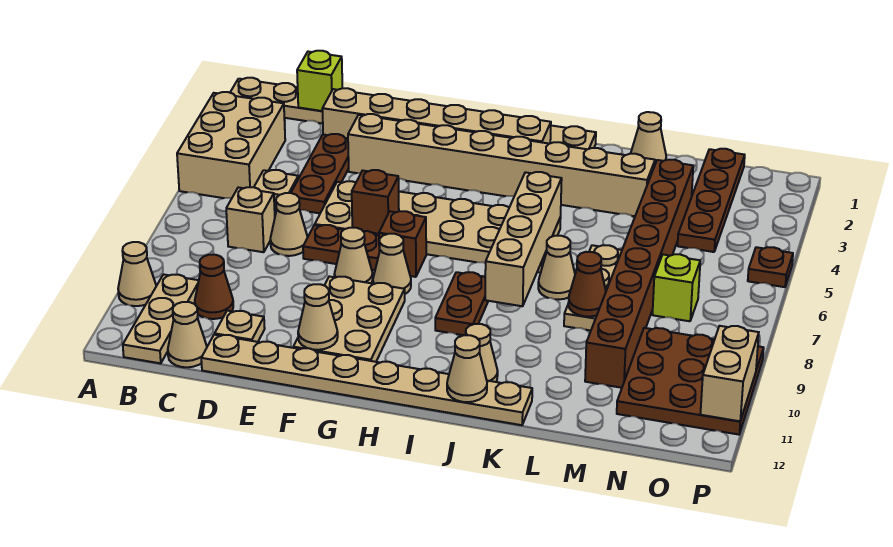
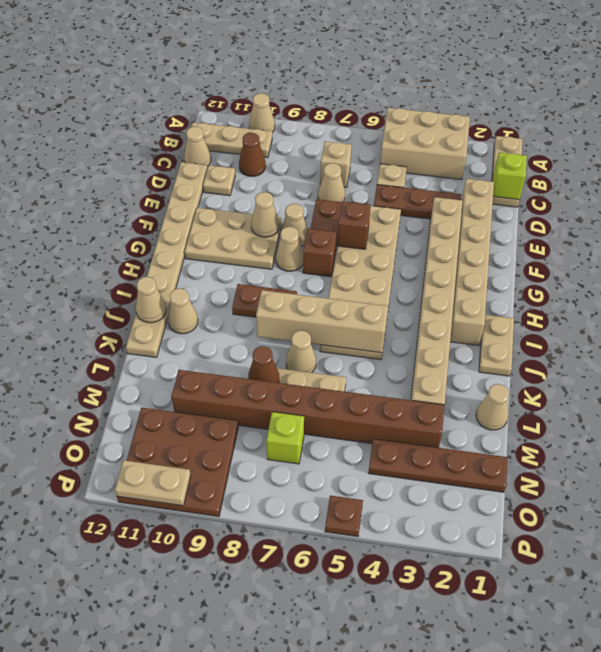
tan 1x1 cone [298,284,338,350] -> tan 1x1 cone moved to [251,192,279,237]
tan 1x2 brick [700,326,759,421] -> tan 1x2 plate [115,460,191,506]

